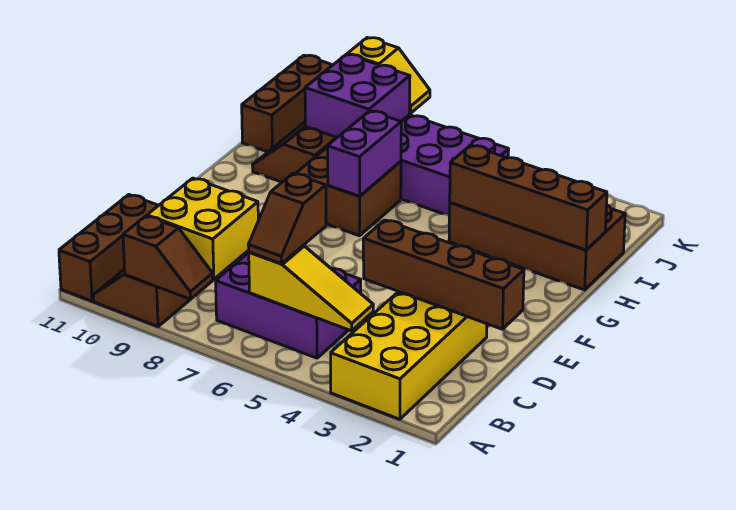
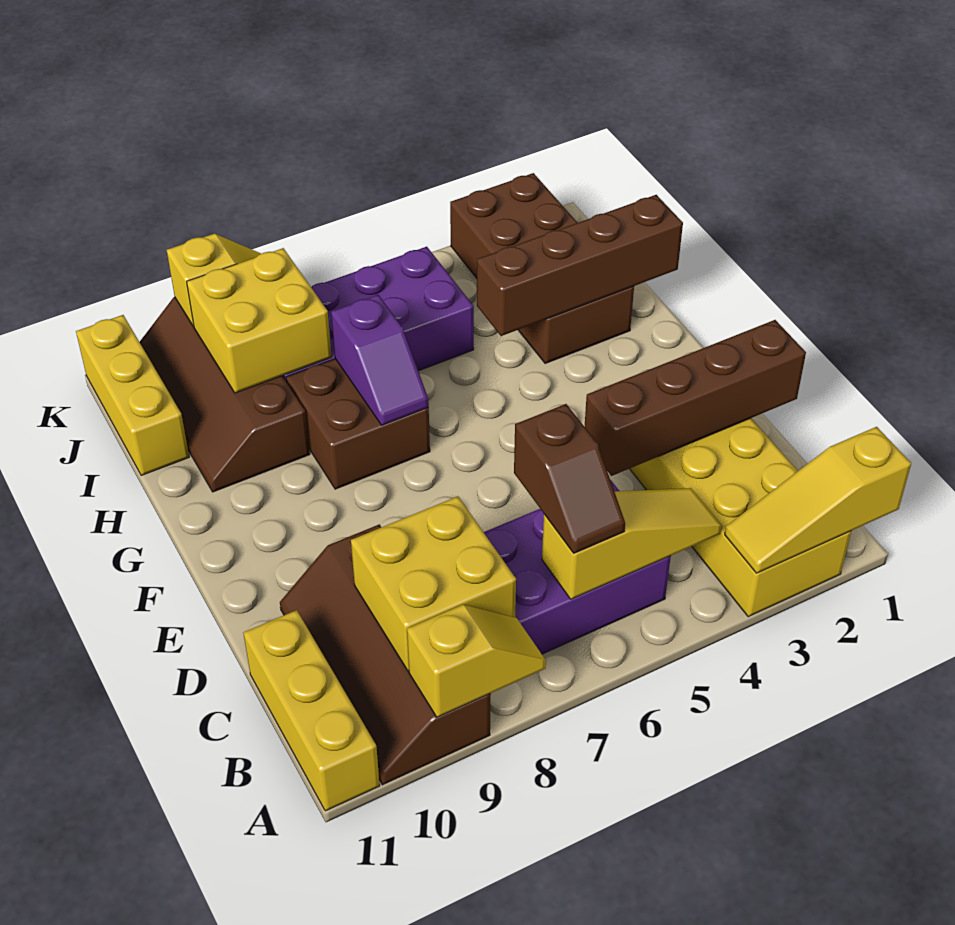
none -> yellow 1x3 slope [725,427,911,573]
brown 1x2 slope [123,216,213,299] -> yellow 1x2 slope [407,605,546,717]
brown 1x3 brick [59,195,159,301] -> yellow 1x3 brick [243,610,380,811]
purple 1x2 brick [328,111,401,196] -> purple 1x2 slope [331,295,429,425]
brown 2x4 brick [449,203,625,290] -> brown 2x4 brick turned to [450,173,634,364]
purple 2x2 brick [305,54,410,137] -> yellow 2x2 brick [187,248,332,393]
brown 1x3 brick [242,55,332,152] -> yellow 1x3 brick [76,315,189,476]

